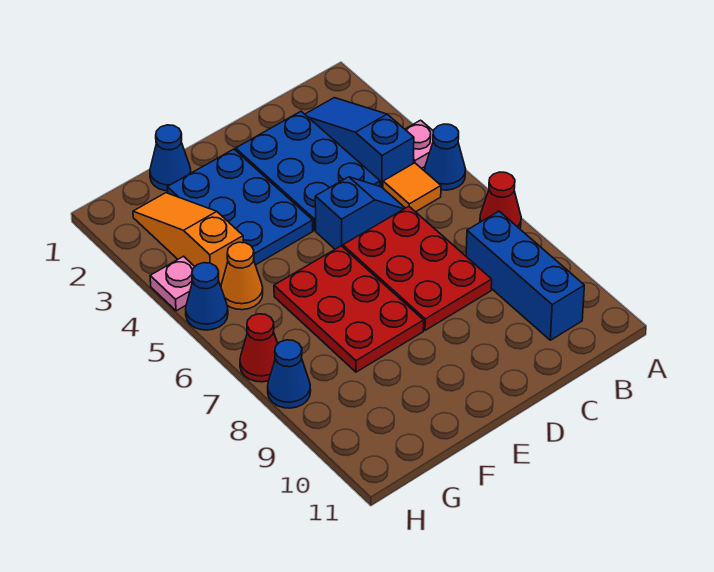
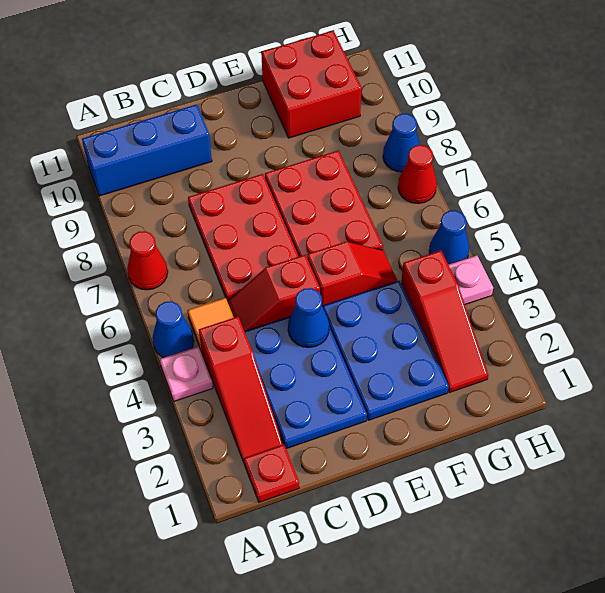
none -> red 1x1 plate [244,445,299,502]
blue 1x3 slope [305,98,414,188] -> red 1x3 slope [199,317,283,462]
blue 1x3 brick [466,211,584,340] -> blue 1x3 brick turned to [82,104,212,196]
blue 1x2 slope [315,177,405,249] -> red 1x2 slope [228,255,320,331]
none -> red 1x2 slope [307,242,398,306]
blue 1x1 cone [150,125,191,191] -> blue 1x1 cone moved to [288,288,329,347]
none -> red 2x2 brick [261,31,362,138]
orange 1x3 slope [133,193,243,285] -> red 1x3 slope [401,251,488,393]
orange 1x1 cone [221,242,263,310] -> none

